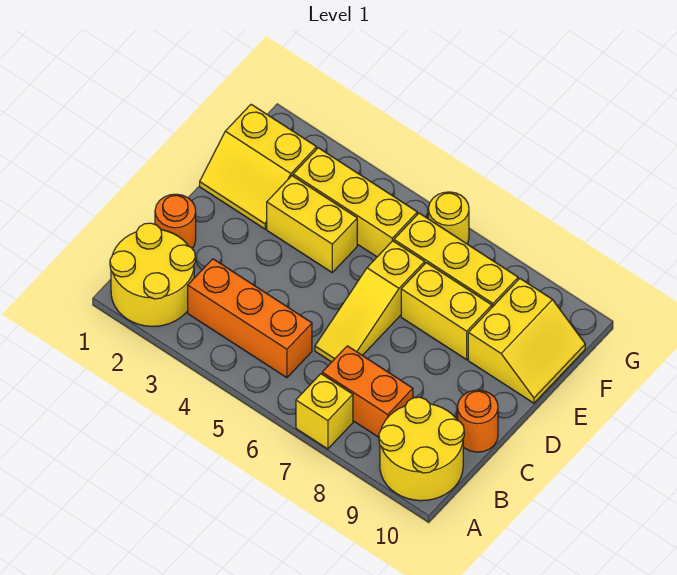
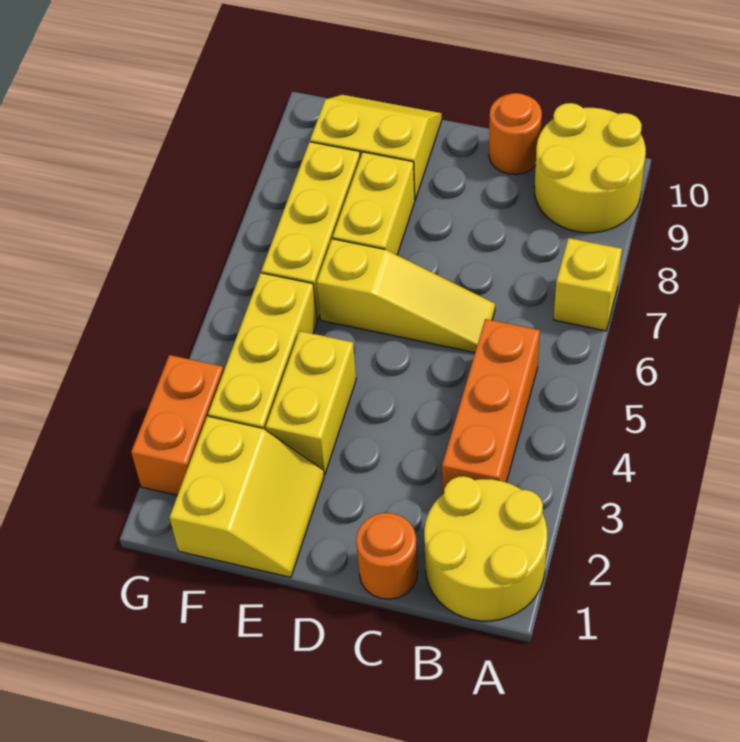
orange 1x2 brick [322,346,413,437] -> orange 1x2 brick moved to [131,355,224,495]
yellow 1x1 round brick [428,192,469,244] -> none

